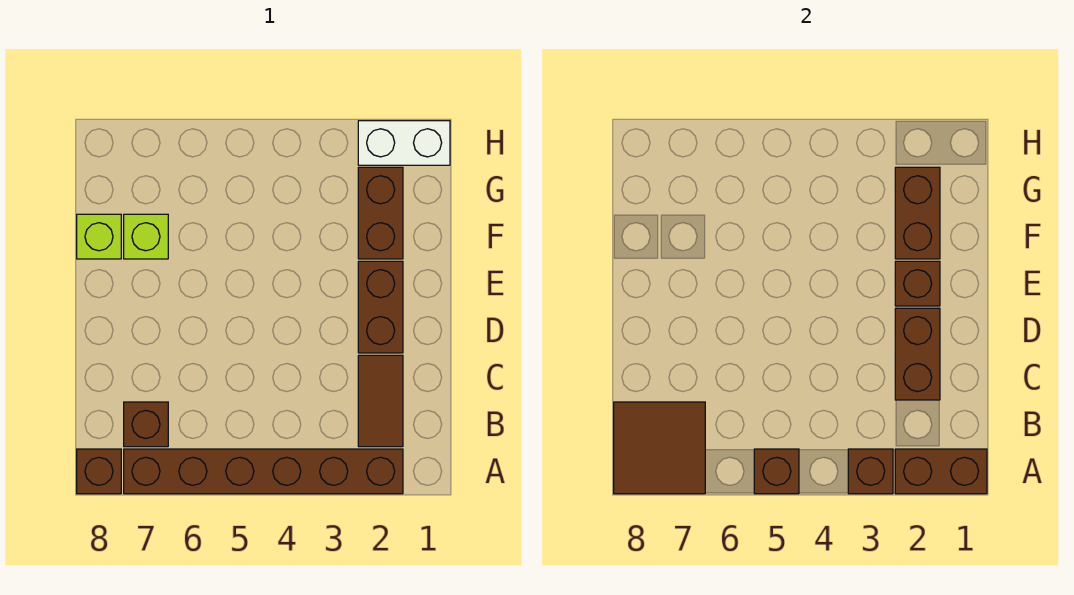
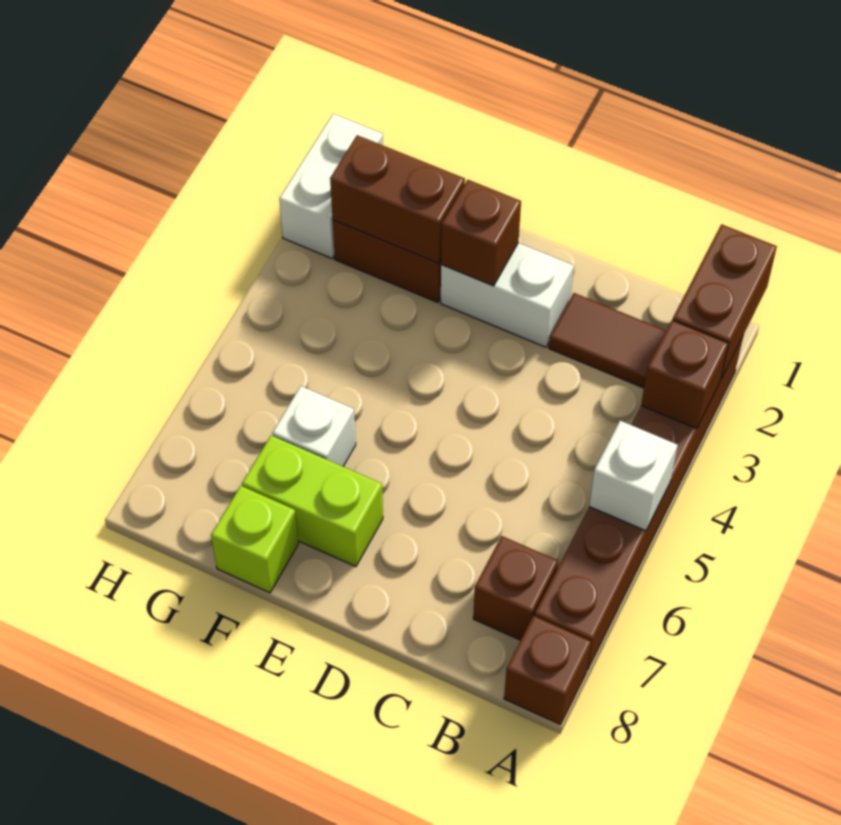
brown 1x1 brick [754,449,799,494] -> white 1x1 brick [589,421,678,531]
brown 2x2 tile [614,402,705,494] -> none
brown 1x2 brick [895,308,940,400] -> none
brown 1x2 brick [358,261,403,353] -> white 1x2 brick [441,243,574,347]
none -> white 1x1 brick [272,386,356,466]
lime 1x1 brick [124,214,168,259] -> lime 1x2 brick [242,435,383,567]

